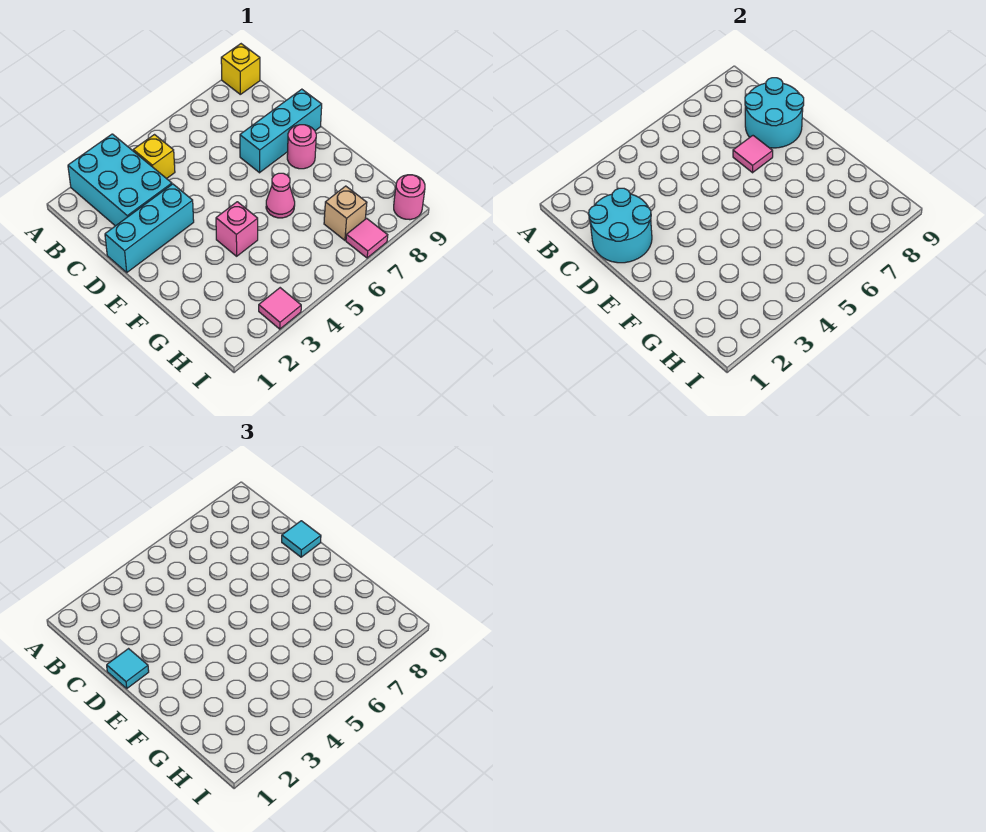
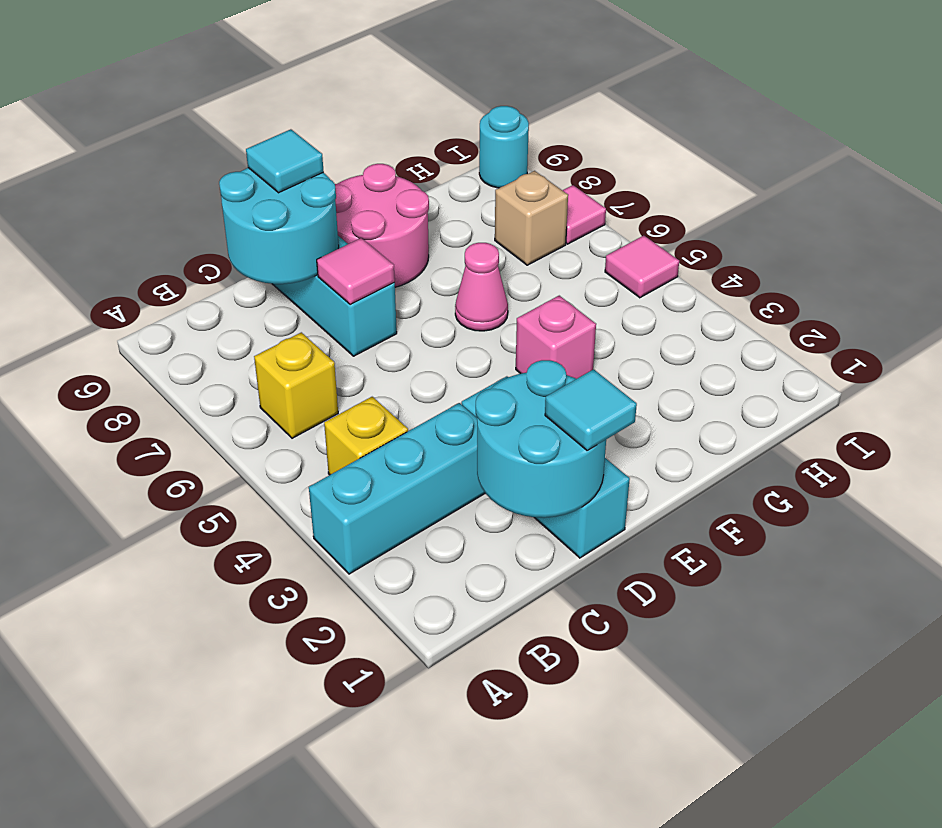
cyan 2x3 brick [68,134,172,226] -> cyan 1x3 brick [309,403,485,574]
yellow 1x1 brick [221,44,260,94] -> yellow 1x1 brick moved to [254,332,338,438]
pink 1x1 round brick [287,125,316,169] -> pink 2x2 round brick [335,164,429,287]
pink 1x1 tile [259,288,301,329] -> pink 1x1 tile moved to [605,236,679,298]
pink 1x1 round brick [394,175,425,220] -> cyan 1x1 round brick [479,106,529,188]

